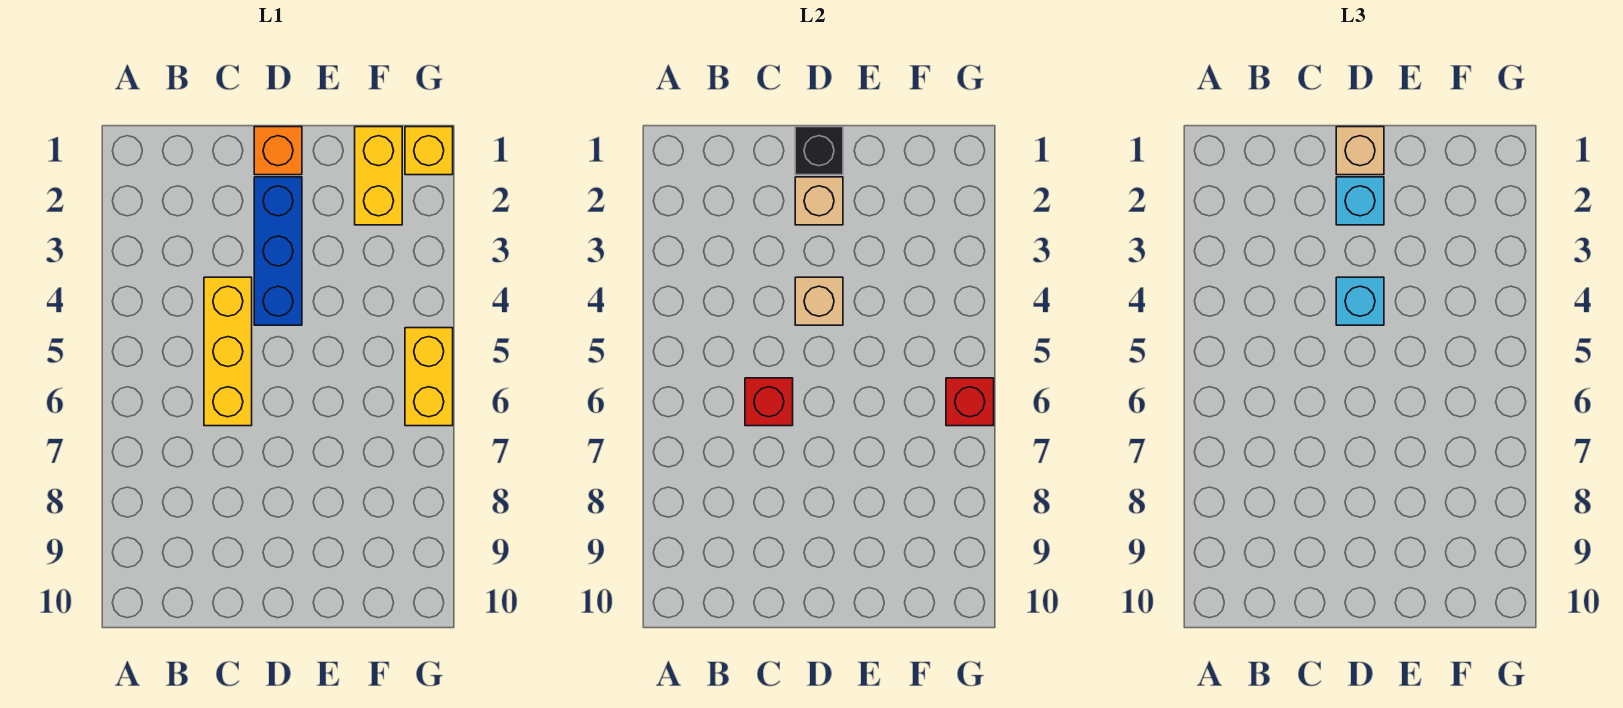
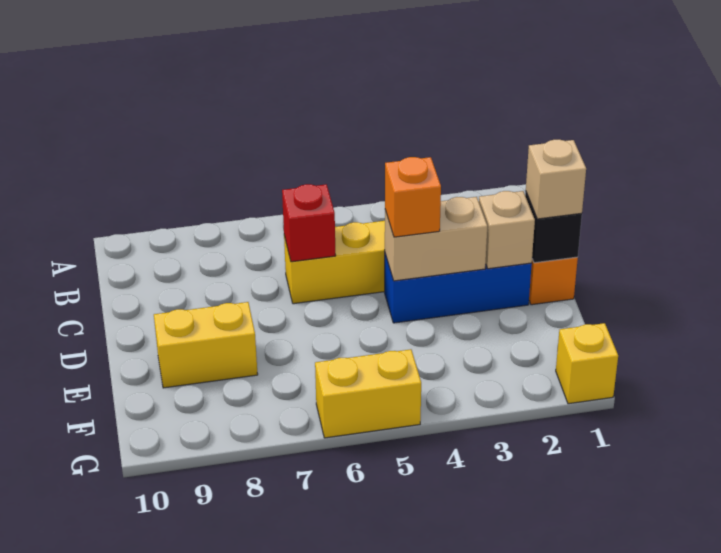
cyan 1x1 brick [1336,177,1384,225] -> none
tan 1x1 brick [795,277,843,325] -> tan 1x2 brick [385,197,487,281]
cyan 1x1 brick [1336,277,1384,325] -> orange 1x1 brick [385,157,441,237]
yellow 1x2 brick [355,127,402,225] -> yellow 1x2 brick moved to [154,302,258,388]
red 1x1 brick [946,378,994,426] -> none

